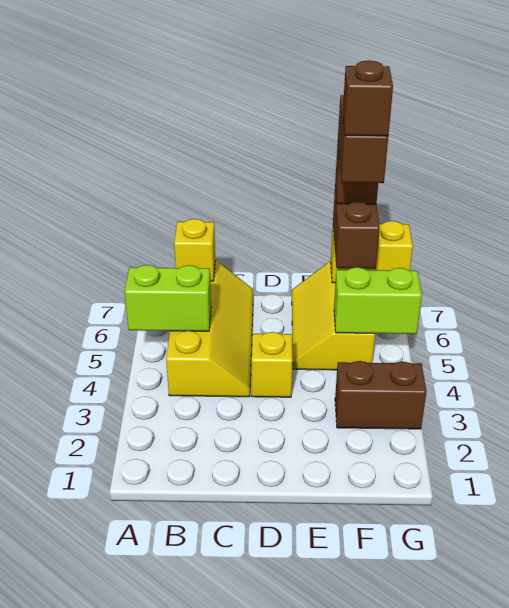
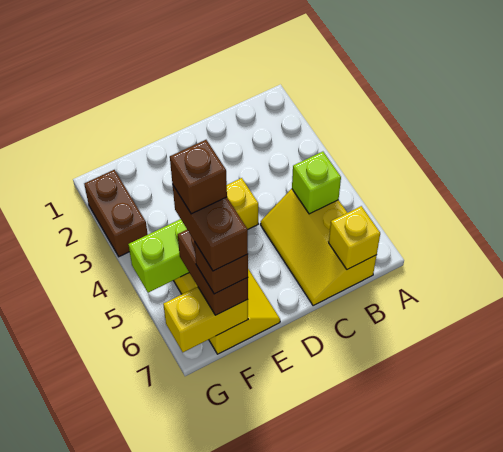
lime 1x2 brick [125,265,211,331] -> lime 1x1 brick [292,152,341,214]
yellow 2x4 slope [166,260,253,397] -> yellow 2x3 slope [260,189,377,306]
brown 1x2 brick [335,361,426,429] -> brown 1x2 brick turned to [84,170,148,257]

